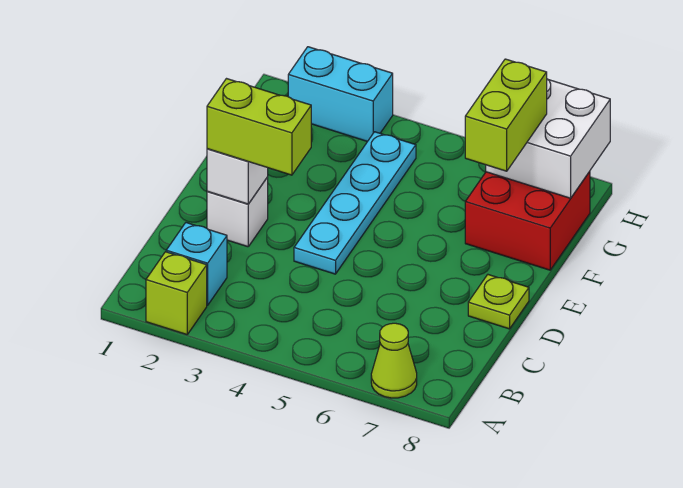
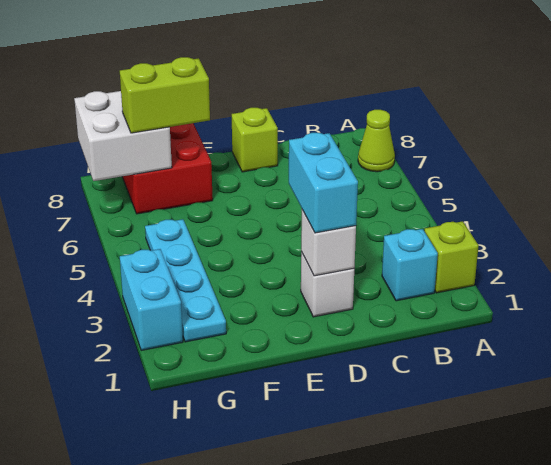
lime 1x2 brick [207,79,311,175] -> cyan 1x2 brick [289,133,358,233]
cyan 1x4 plate [294,132,416,274] -> cyan 1x4 plate turned to [145,219,226,342]
lime 1x1 plate [468,275,529,329] -> lime 1x1 brick [232,108,278,172]

